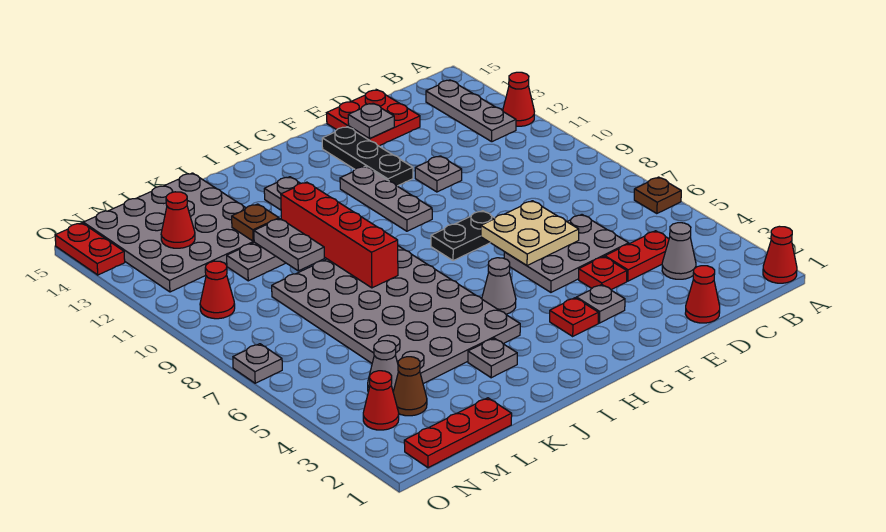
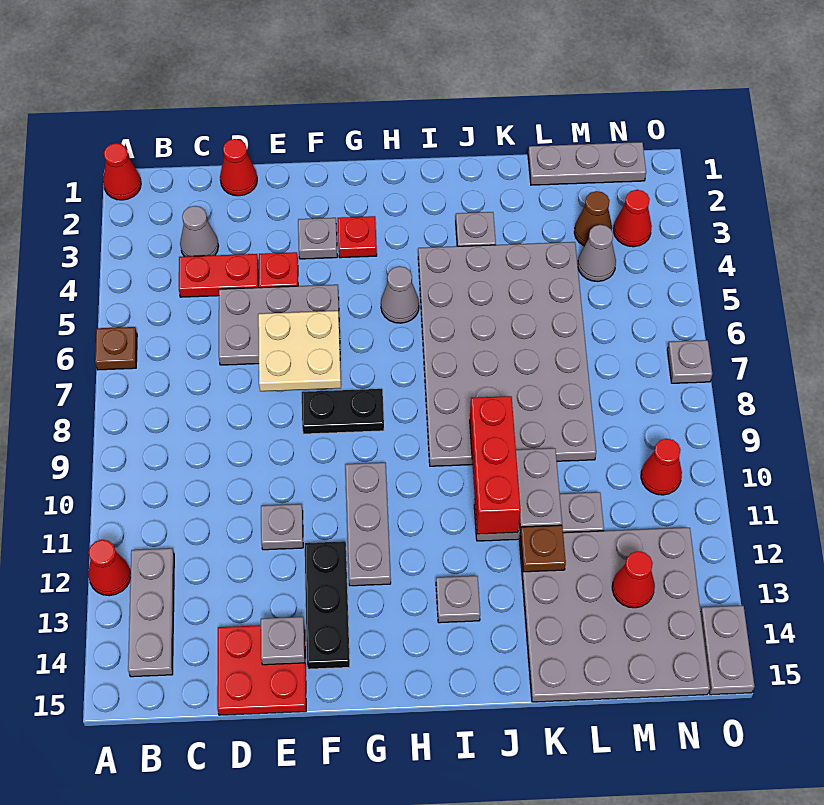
red 1x4 brick [281,182,398,288] -> red 1x3 brick [470,396,521,534]
red 1x3 plate [404,398,512,468] -> grey 1x3 plate [528,142,646,185]
red 1x2 plate [55,223,125,275] -> grey 1x2 plate [700,606,755,695]

